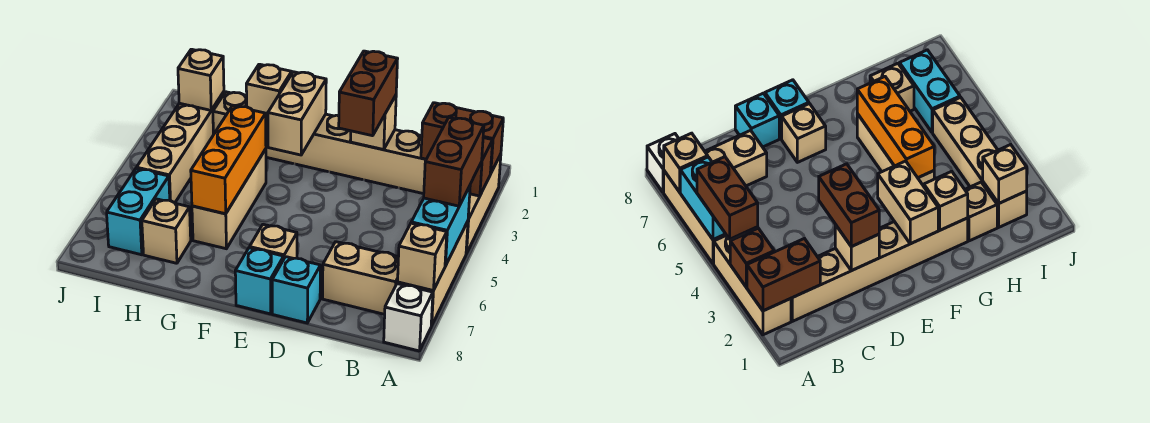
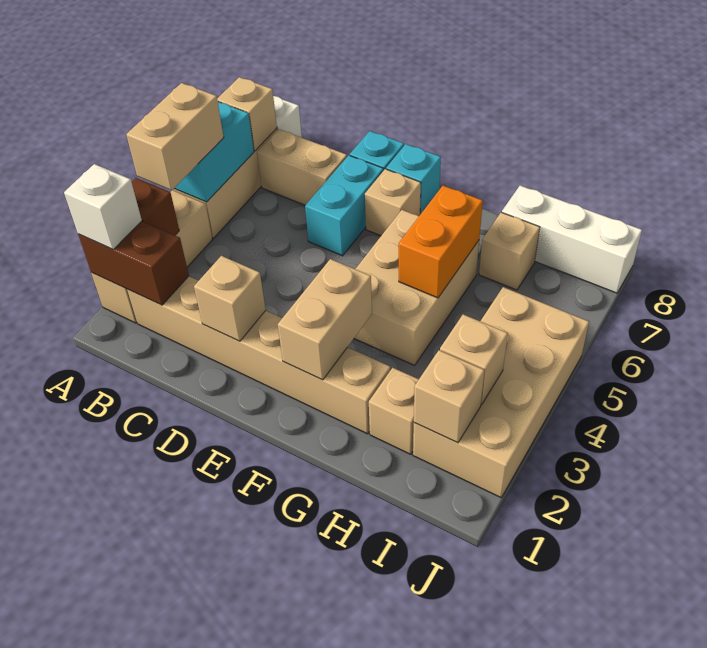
none -> white 1x1 brick [64,164,142,249]
brown 1x2 brick [424,118,484,206] -> tan 1x2 brick [126,83,224,190]
brown 1x2 brick [339,51,397,136] -> none
tan 1x1 brick [246,64,292,123] -> tan 1x1 brick moved to [440,314,508,405]
tan 1x3 brick [192,149,266,249] -> tan 2x3 brick [354,210,479,365]
orange 1x3 brick [191,106,266,214] -> orange 1x2 brick [399,186,483,298]
none -> white 1x3 brick [502,186,642,293]
tan 1x4 brick [137,92,224,203] -> tan 2x4 brick [413,287,589,497]
cyan 1x2 brick [107,168,170,255] -> cyan 1x2 brick moved to [305,155,383,256]

